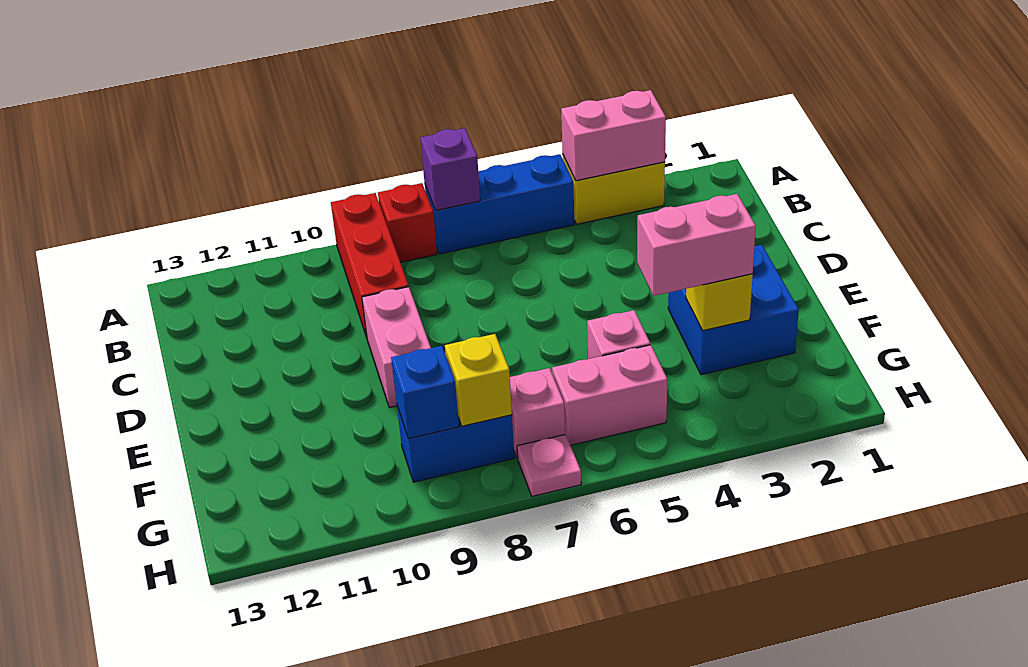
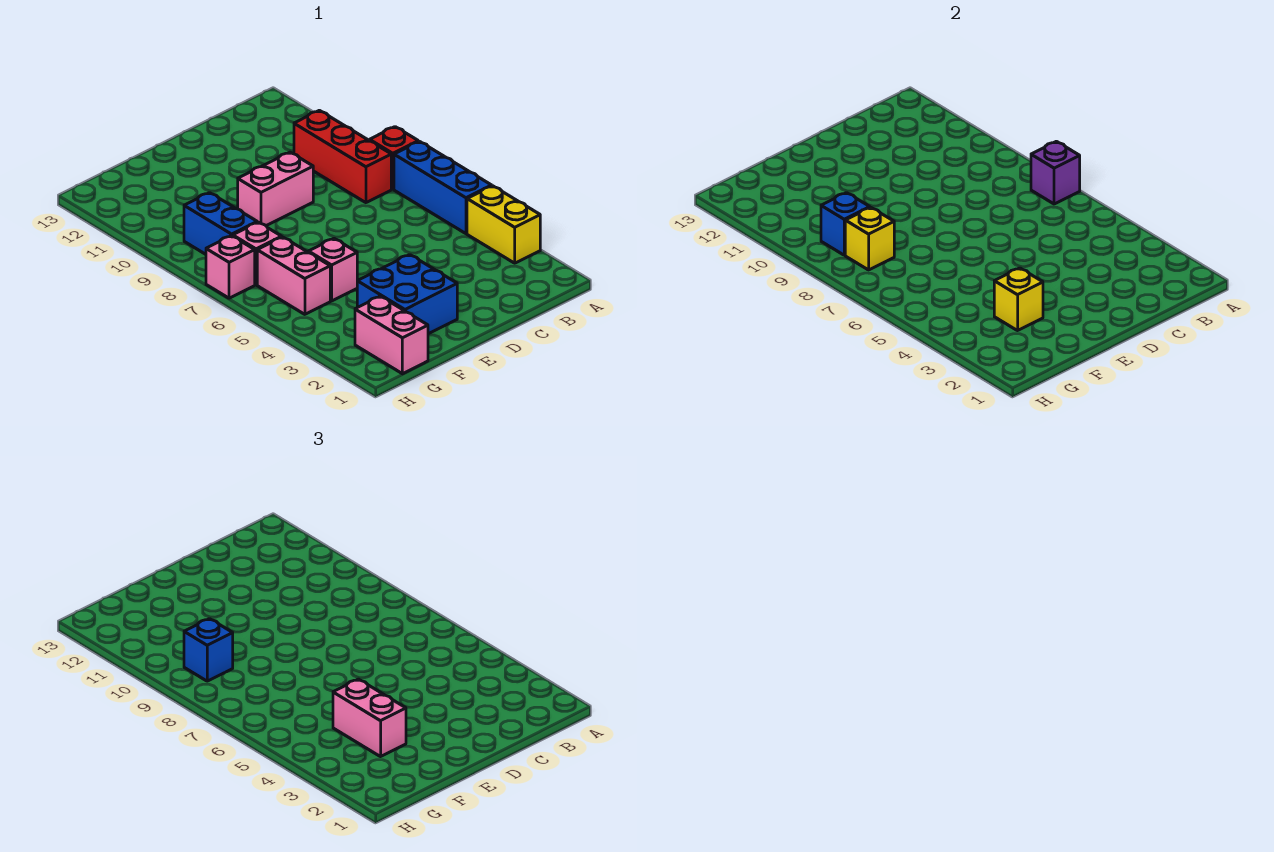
pink 1x2 brick [561,90,666,181] -> pink 1x2 brick moved to [355,296,428,374]
red 1x3 brick [331,193,409,337] -> red 1x3 brick turned to [294,110,391,203]
none -> blue 1x1 brick [184,619,233,681]
pink 1x1 plate [517,434,581,496] -> pink 1x1 brick [206,236,255,298]

